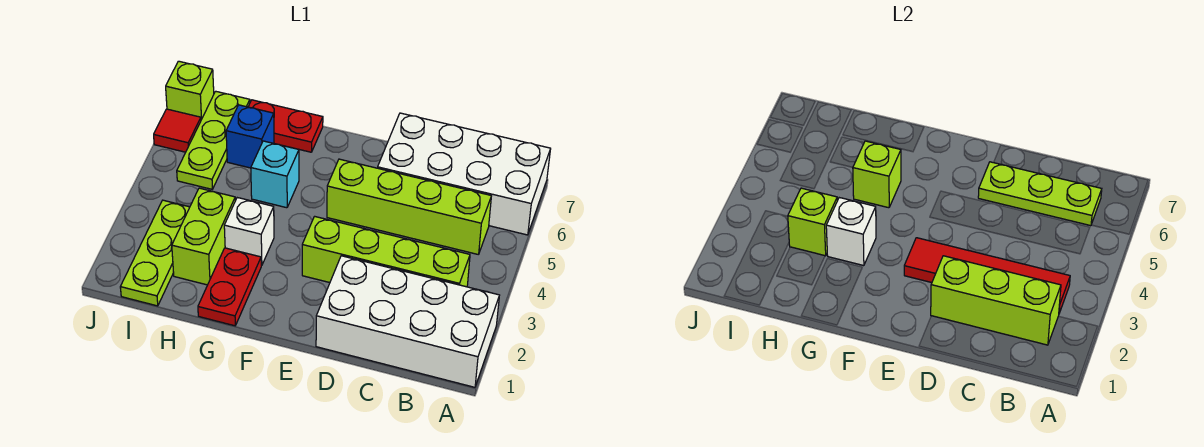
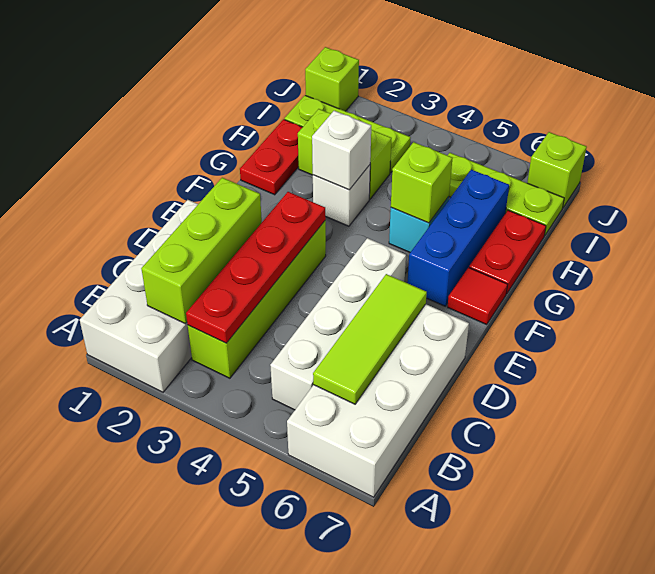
red 1x4 tile [904,238,1070,313] -> red 1x4 plate [186,192,326,343]
lime 1x4 brick [327,159,491,255] -> white 1x4 brick [270,238,406,410]
lime 1x3 plate [978,162,1102,226] -> lime 1x3 tile [313,274,427,404]
red 1x2 plate [198,248,261,326] -> red 1x2 plate turned to [240,119,302,195]
lime 1x1 brick [788,188,837,256] -> lime 1x1 brick moved to [305,47,359,111]
blue 1x1 brick [226,105,274,168] -> blue 1x3 brick [407,169,509,306]
red 1x1 tile [154,109,201,152] -> red 1x1 tile moved to [448,268,508,324]

